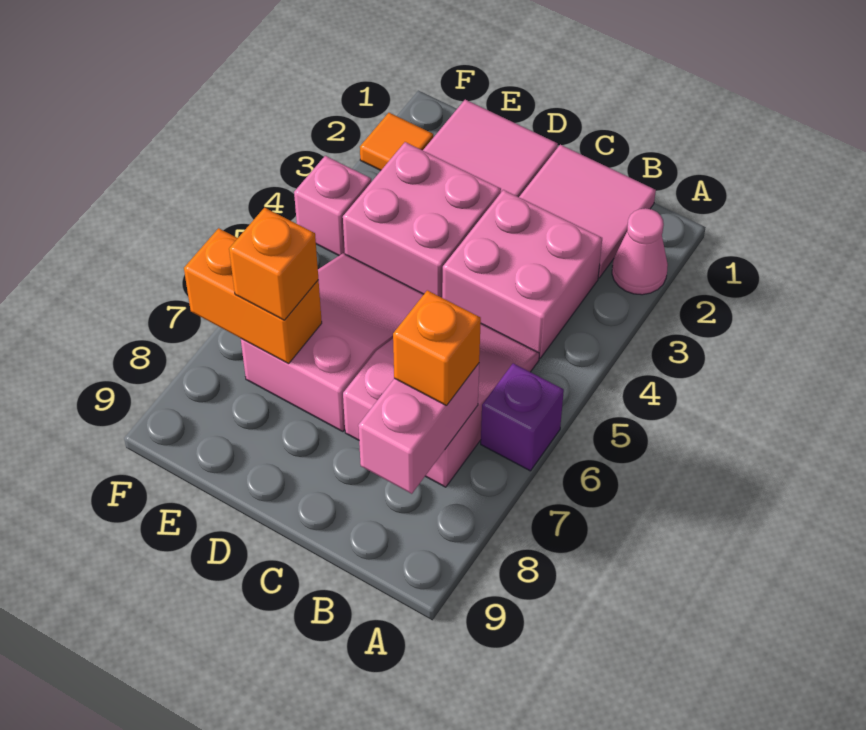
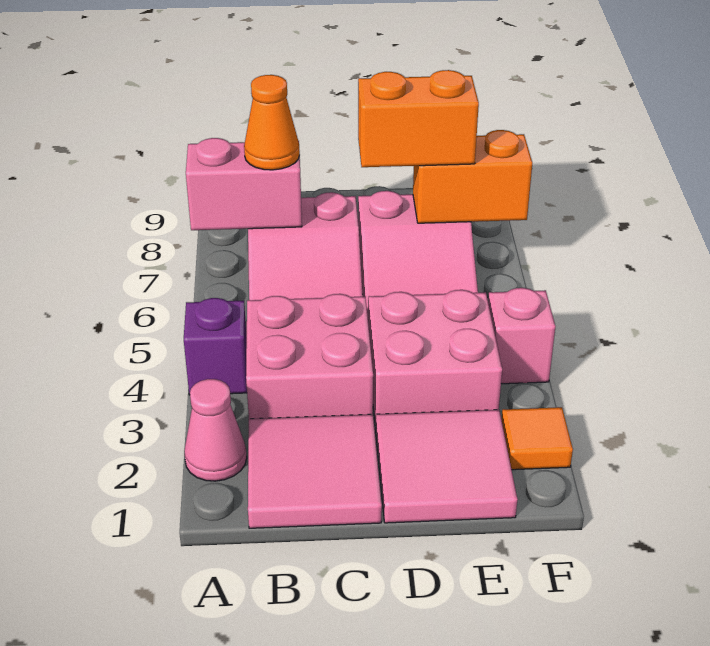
purple 1x1 brick [481,363,564,471] -> purple 1x1 brick moved to [184,298,247,395]
pink 1x2 brick [358,364,479,494] -> pink 1x2 brick turned to [186,138,302,230]
orange 1x1 brick [393,290,481,406] -> orange 1x1 cone [244,75,300,170]
orange 1x1 brick [229,208,318,320] -> orange 1x2 brick [358,70,479,167]

